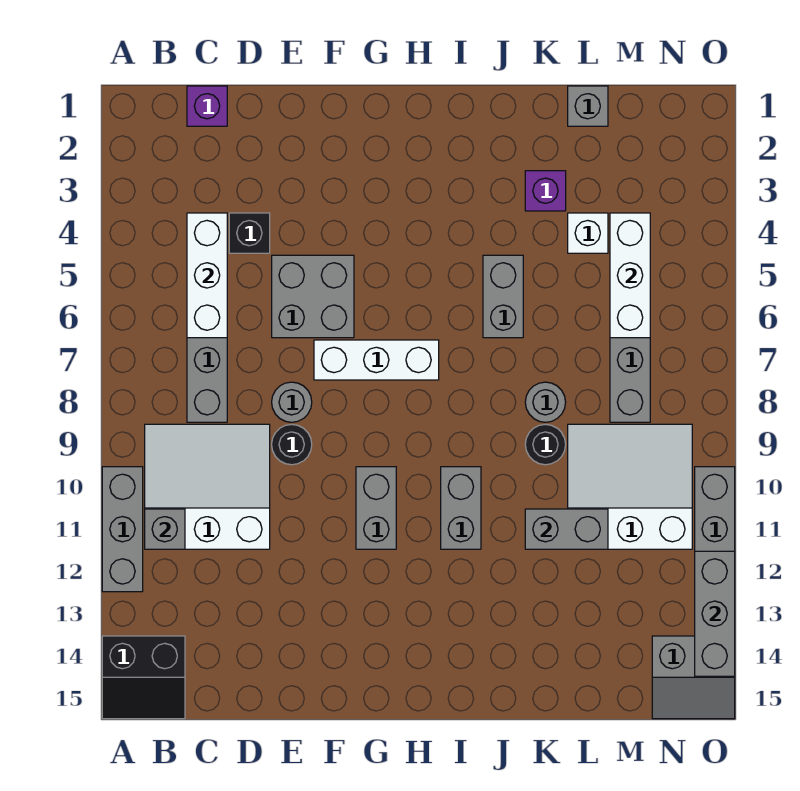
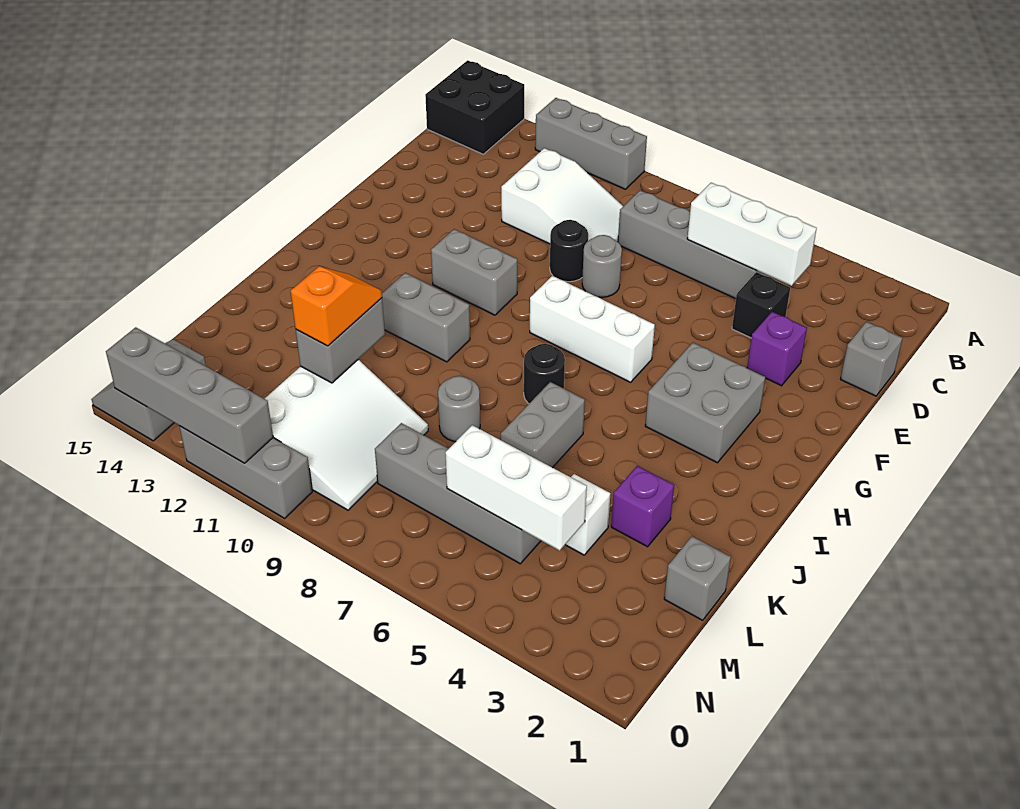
black 2x2 slope [102,636,185,719] -> black 2x2 brick [425,60,524,154]
white 3x3 slope [145,424,270,549] -> white 2x3 slope [501,148,623,244]
grey 1x1 brick [145,509,185,549] -> grey 1x1 brick moved to [840,322,903,396]
purple 1x1 brick [187,86,227,126] -> purple 1x1 brick moved to [747,312,807,386]
grey 2x2 brick [272,255,354,338] -> grey 2x2 brick moved to [645,343,765,463]
white 1x3 brick [314,340,439,380] -> white 1x3 brick turned to [530,276,655,382]
grey 1x2 brick [483,255,523,338] -> grey 1x2 brick turned to [501,382,585,468]
black 1x1 round brick [525,424,566,465] -> black 1x1 round brick moved to [524,344,565,404]
none -> orange 1x2 slope [291,267,382,346]
grey 1x3 brick [695,551,735,676] -> grey 1x4 brick [106,327,273,463]

